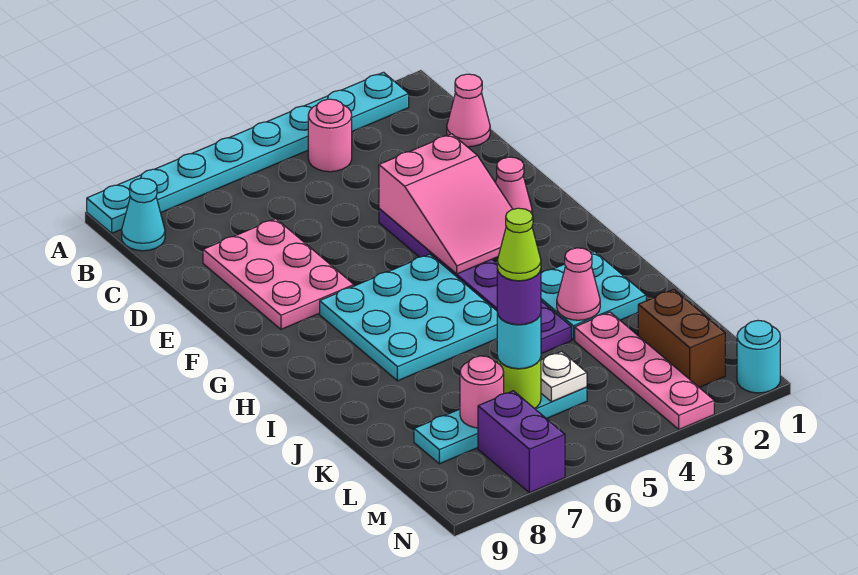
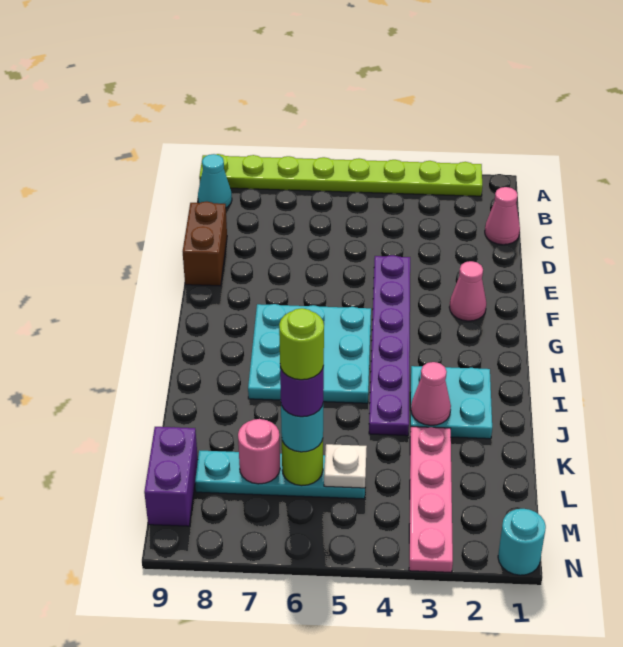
cyan 1x8 plate [87,72,409,233] -> lime 1x8 plate [199,154,482,196]
pink 1x1 round brick [308,99,352,172] -> none
pink 2x3 plate [203,219,354,329] -> none
pink 2x3 slope [379,134,513,274] -> none
brown 1x2 brick [638,289,725,388] -> brown 1x2 brick moved to [183,202,227,286]
lime 1x1 cone [497,208,541,281] -> lime 1x1 round brick [279,308,324,380]
purple 1x2 brick [478,391,565,493] -> purple 1x2 brick moved to [144,427,198,526]

